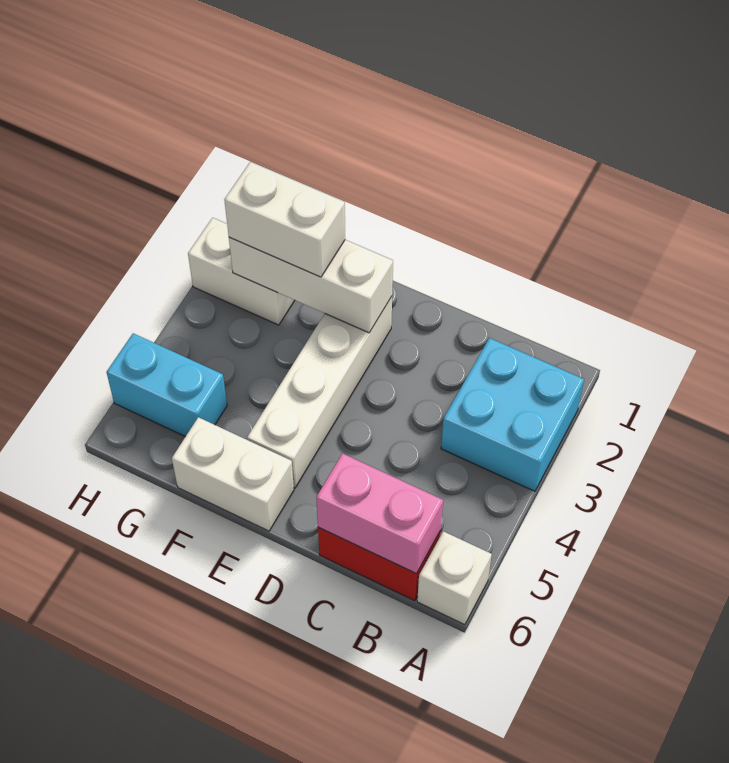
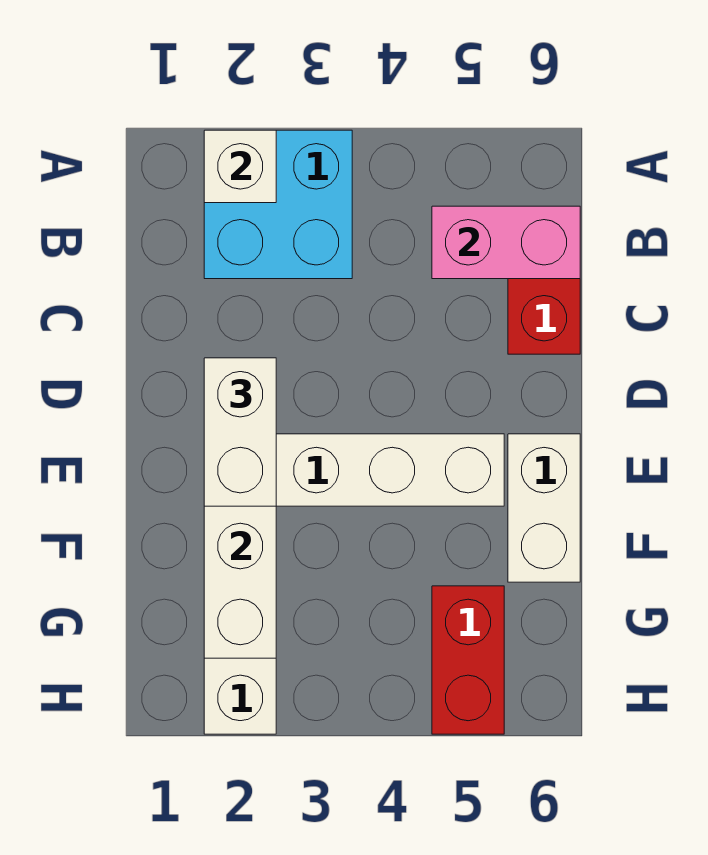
white 1x1 brick [417,531,492,625] -> white 1x1 brick moved to [204,130,276,203]
pink 1x2 brick [316,453,443,574] -> pink 1x2 brick turned to [432,206,580,279]
white 1x2 brick [224,162,345,277] -> white 1x2 brick moved to [204,358,276,506]
cyan 1x2 brick [107,333,227,437] -> red 1x2 brick [432,586,504,734]

